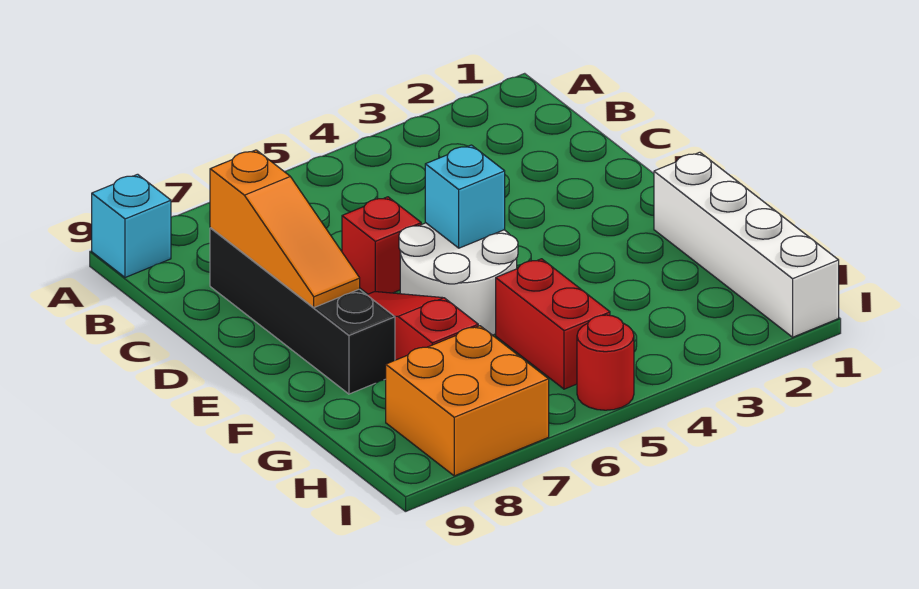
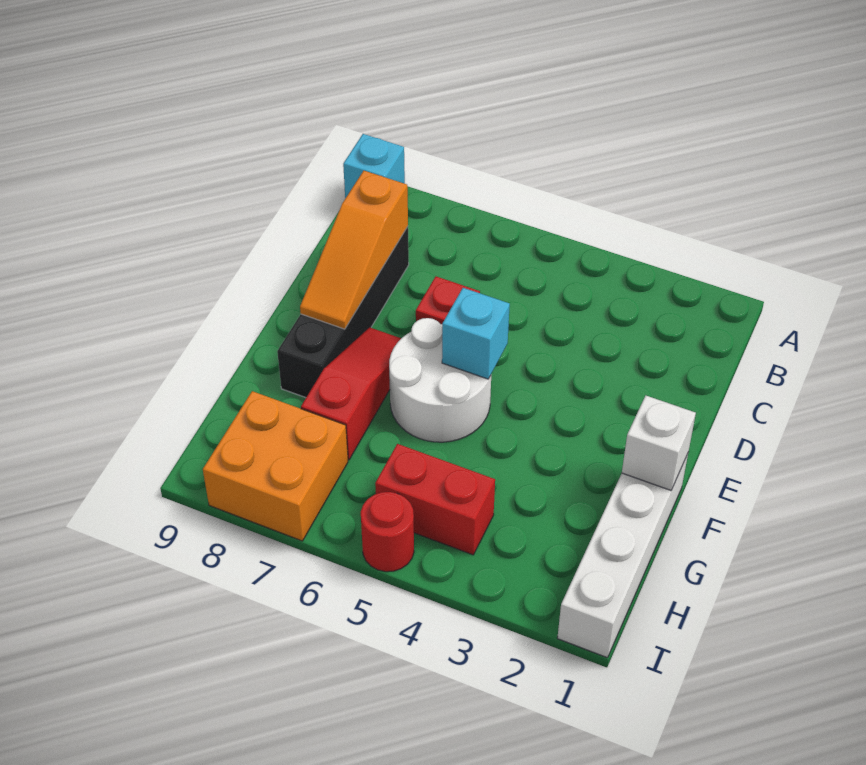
none -> white 1x1 brick [622,396,696,490]
red 1x2 brick [496,259,610,389] -> red 1x2 brick turned to [375,444,495,555]

